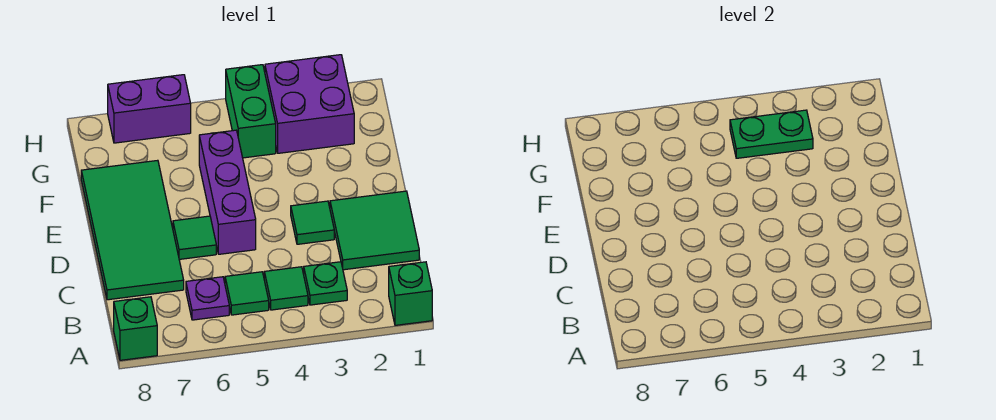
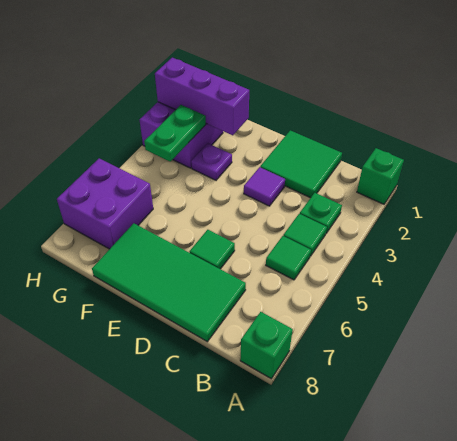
purple 1x1 plate [186,277,229,320] -> purple 1x1 plate moved to [191,143,232,180]
green 1x1 tile [291,201,334,244] -> purple 1x1 tile [244,167,285,206]
purple 1x3 brick [199,130,256,254] -> purple 1x3 brick moved to [155,58,249,135]
green 1x2 brick [226,65,276,158] -> none
purple 1x2 brick [108,75,191,143] -> purple 2x2 brick [57,158,153,249]

